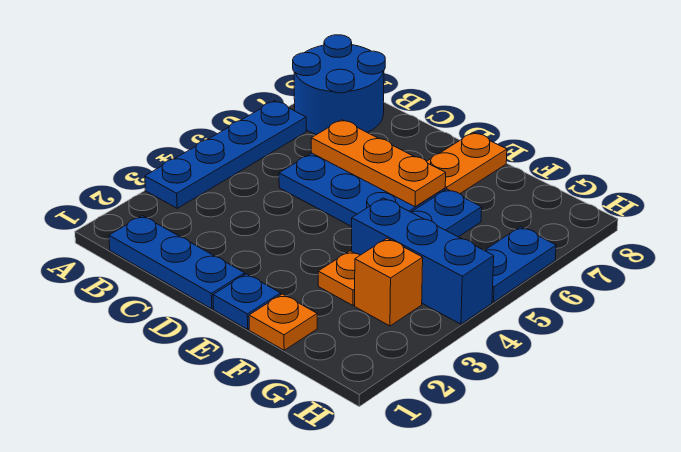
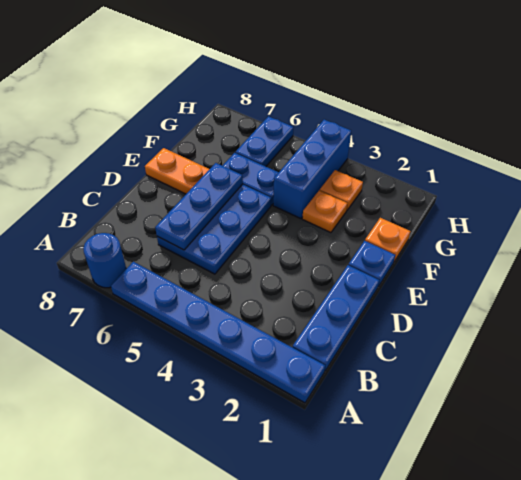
blue 1x4 plate [145,101,306,208] -> blue 1x6 plate [111,262,325,403]
blue 2x2 round brick [293,35,385,135] -> blue 1x1 round brick [83,233,126,288]
orange 1x3 plate [311,120,446,207] -> blue 1x3 plate [155,163,243,250]
orange 1x1 brick [355,238,423,326] -> orange 1x1 plate [320,170,363,210]
blue 1x2 plate [485,227,556,302] -> blue 1x2 plate turned to [235,116,294,166]

